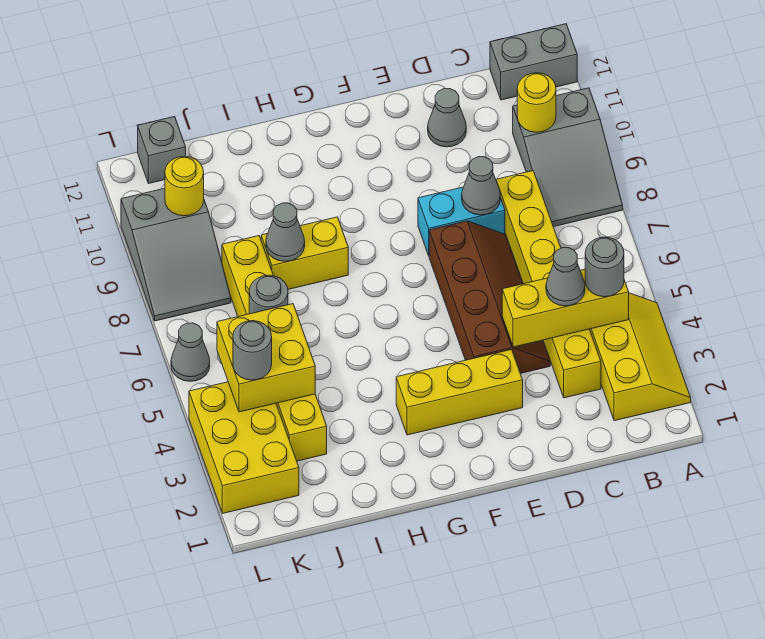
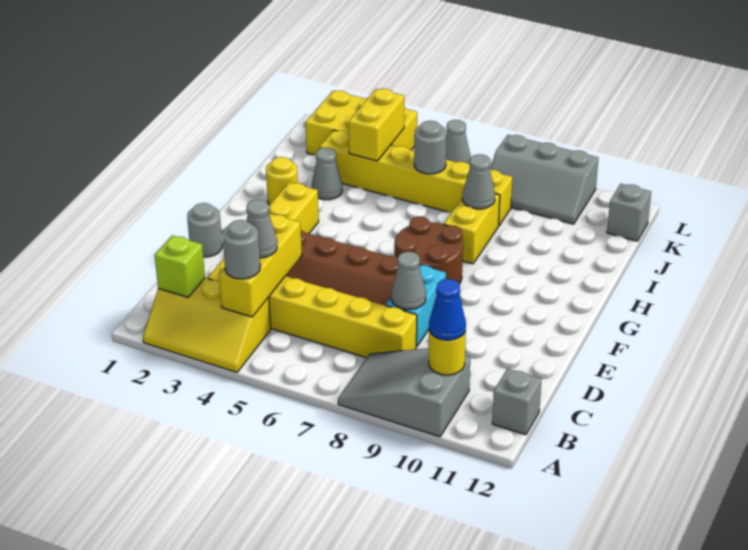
grey 1x2 brick [490,24,577,100] -> grey 1x1 brick [492,368,541,435]
none -> lime 1x1 brick [155,235,205,297]
none -> blue 1x1 cone [429,279,466,340]
grey 1x1 cone [428,89,466,147] -> grey 1x1 cone moved to [312,148,342,200]
none -> brown 2x2 round brick [394,217,463,284]
yellow 2x2 brick [217,304,315,412] -> yellow 1x2 brick [348,89,404,161]
grey 1x1 round brick [233,321,272,380] -> grey 1x1 round brick moved to [187,203,222,257]
grey 2x3 slope [121,188,231,321] -> grey 2x3 slope turned to [490,135,598,224]
yellow 1x1 round brick [165,156,204,216] -> yellow 1x1 round brick moved to [266,157,298,205]

